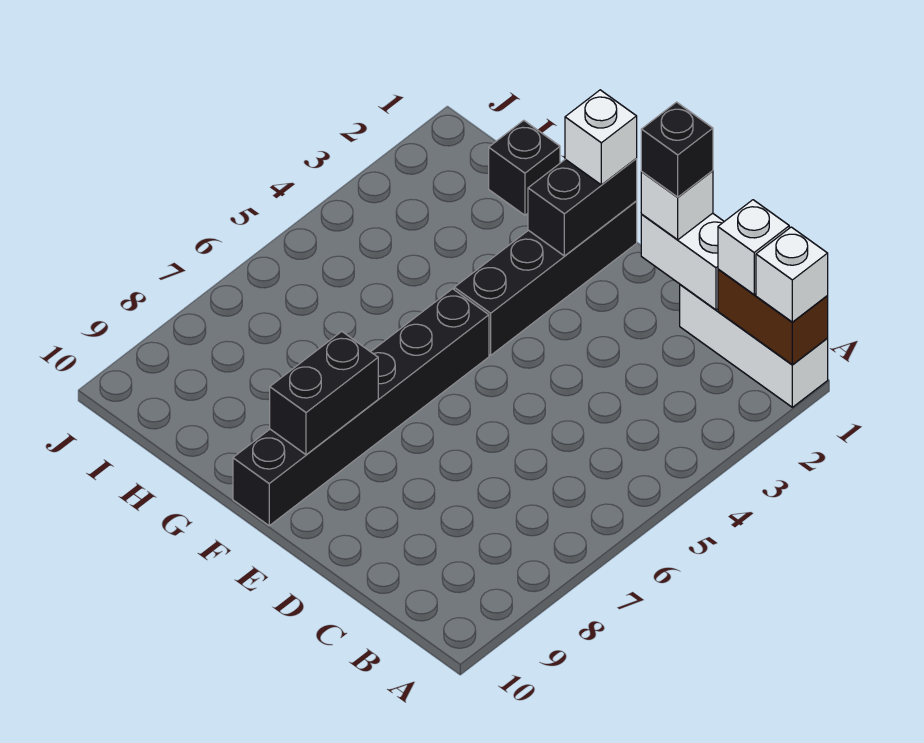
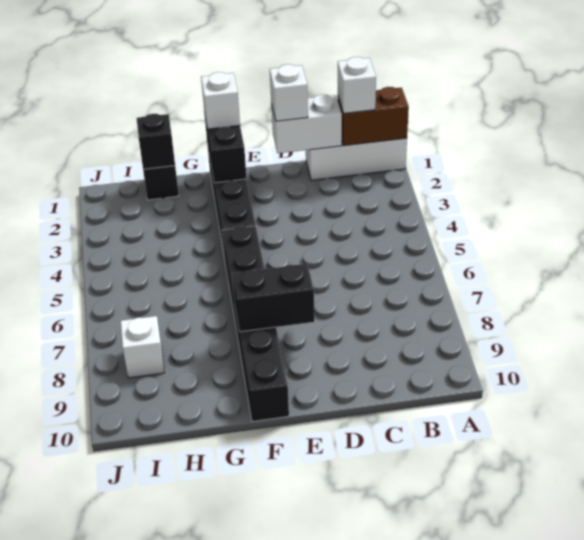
white 1x1 brick [756,227,828,322] -> white 1x1 brick moved to [121,316,164,378]
black 1x1 brick [641,102,713,197] -> black 1x1 brick moved to [137,114,175,169]
black 1x2 brick [270,331,378,455] -> black 1x2 brick turned to [232,264,314,332]

